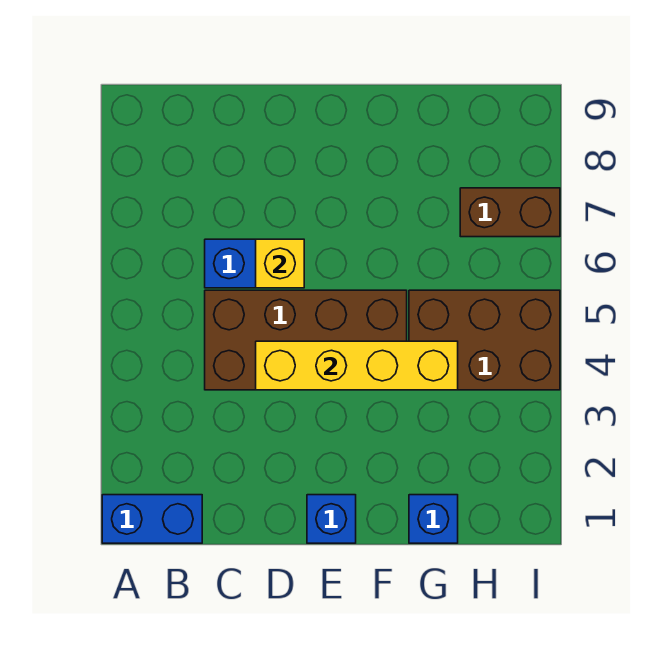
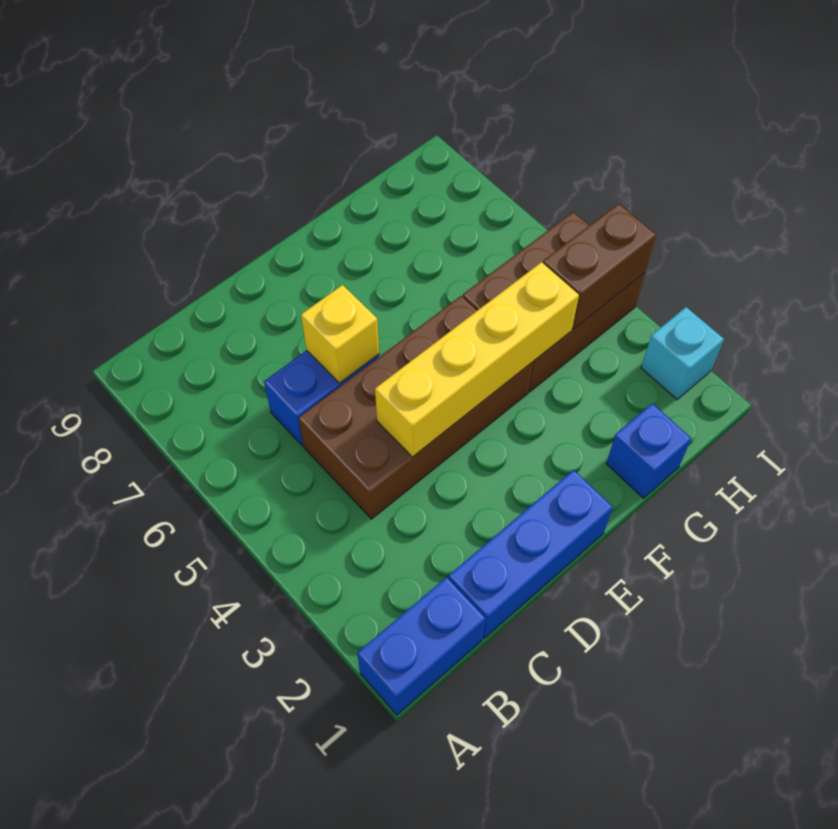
blue 1x1 brick [307,495,356,543] -> blue 1x3 brick [449,470,613,638]
brown 1x2 brick [460,188,560,237] -> brown 1x2 brick moved to [543,204,656,329]
none -> cyan 1x1 brick [641,307,724,399]

